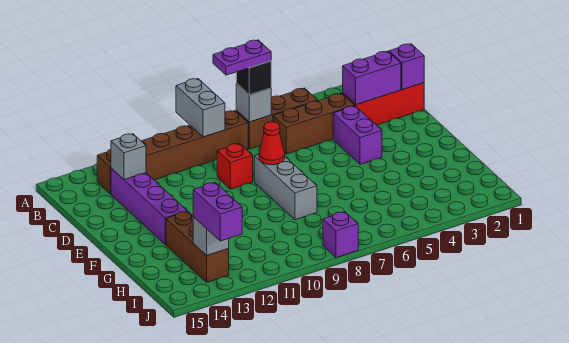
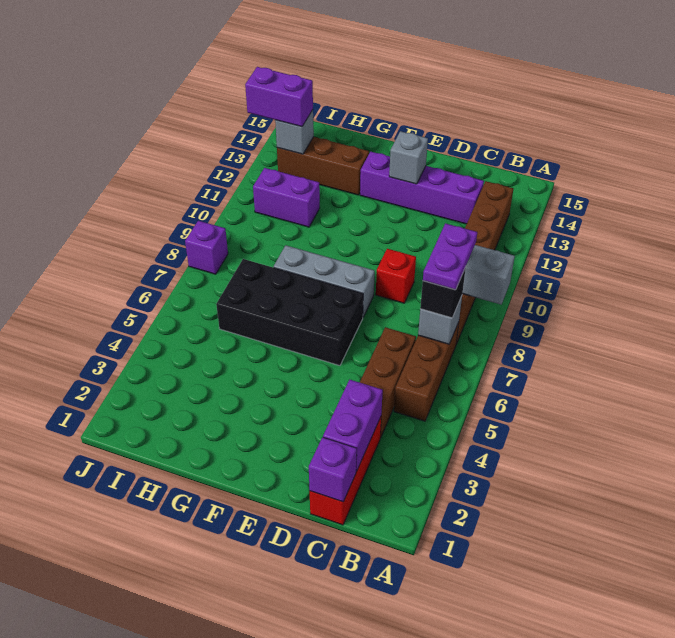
grey 1x1 brick [111,134,146,180] -> grey 1x1 brick moved to [389,131,428,184]
purple 1x2 brick [333,106,382,164] -> purple 1x2 brick moved to [253,168,320,227]
none -> black 2x4 brick [216,259,363,366]
red 1x1 cone [259,122,285,165] -> none

